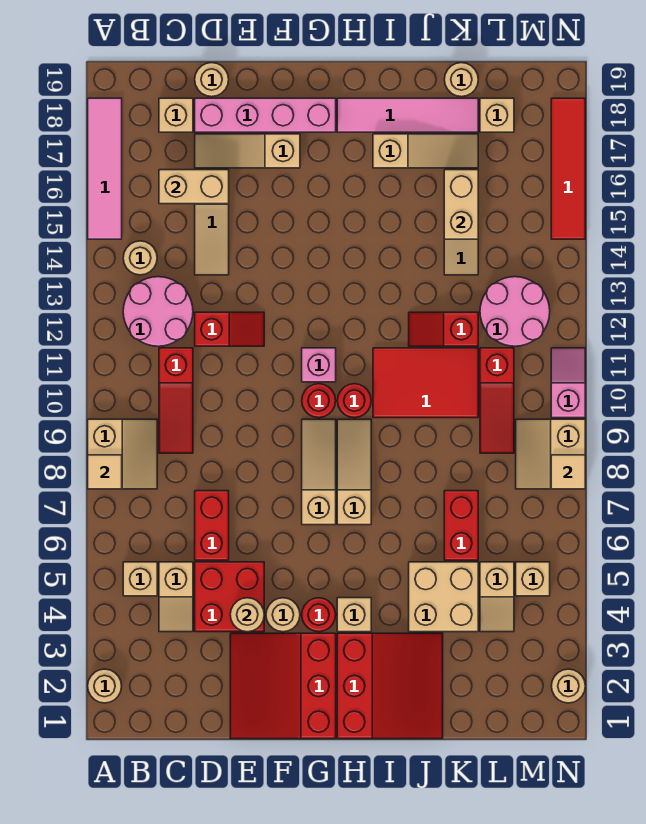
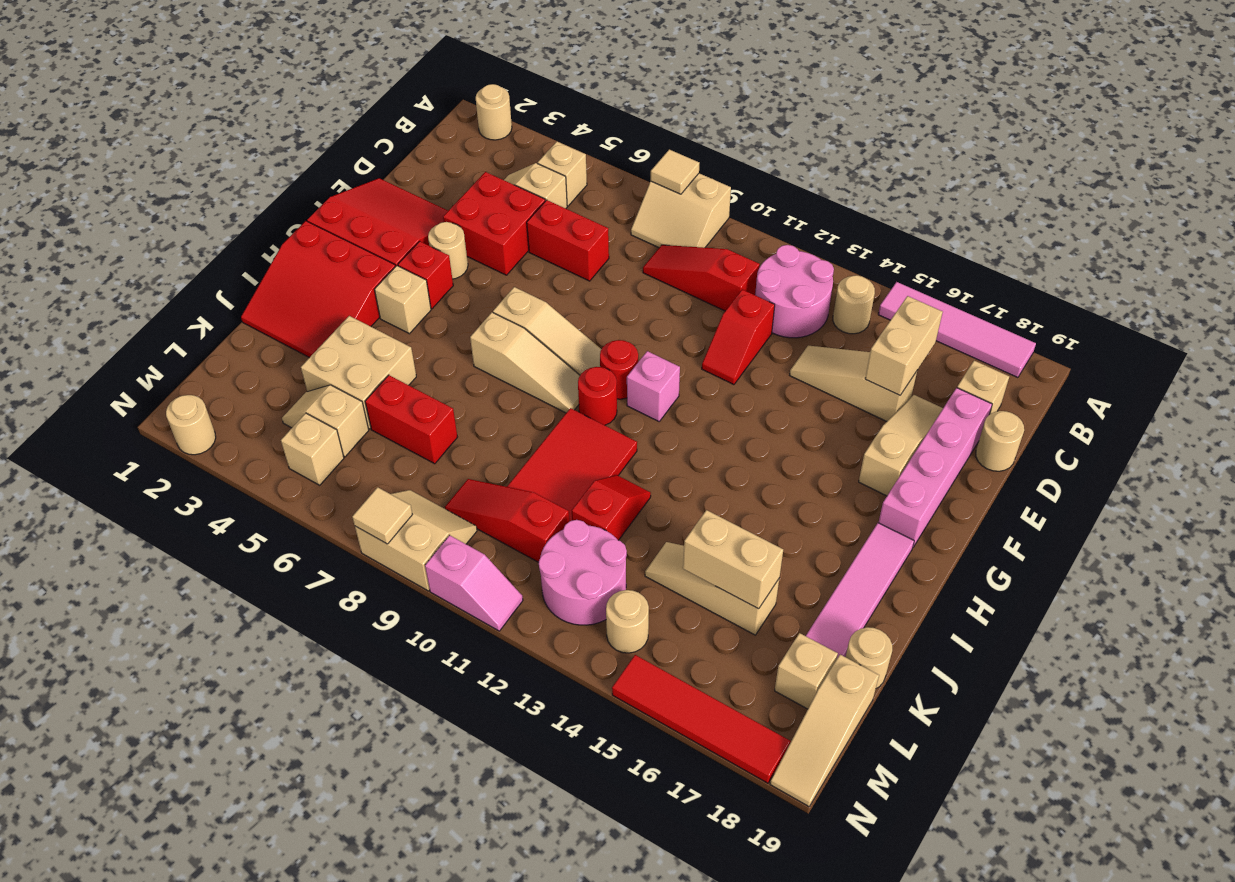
tan 1x1 round brick [230,598,264,632] -> tan 1x1 round brick moved to [606,590,649,653]
red 1x1 round brick [302,598,336,632] -> red 1x1 brick [398,241,453,309]
tan 1x3 slope [373,134,478,168] -> tan 1x3 slope moved to [770,655,879,806]

